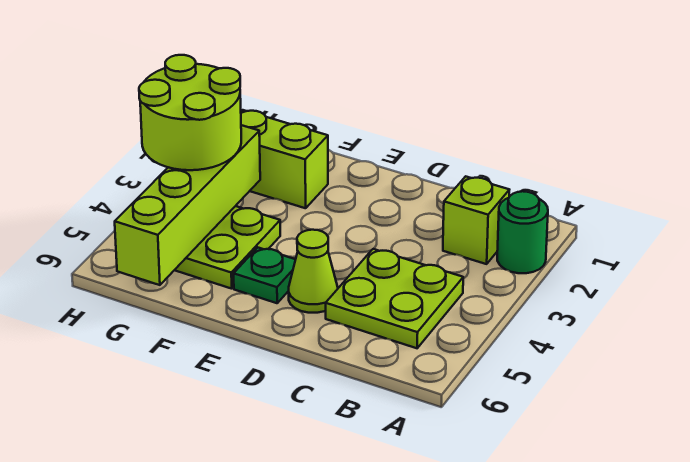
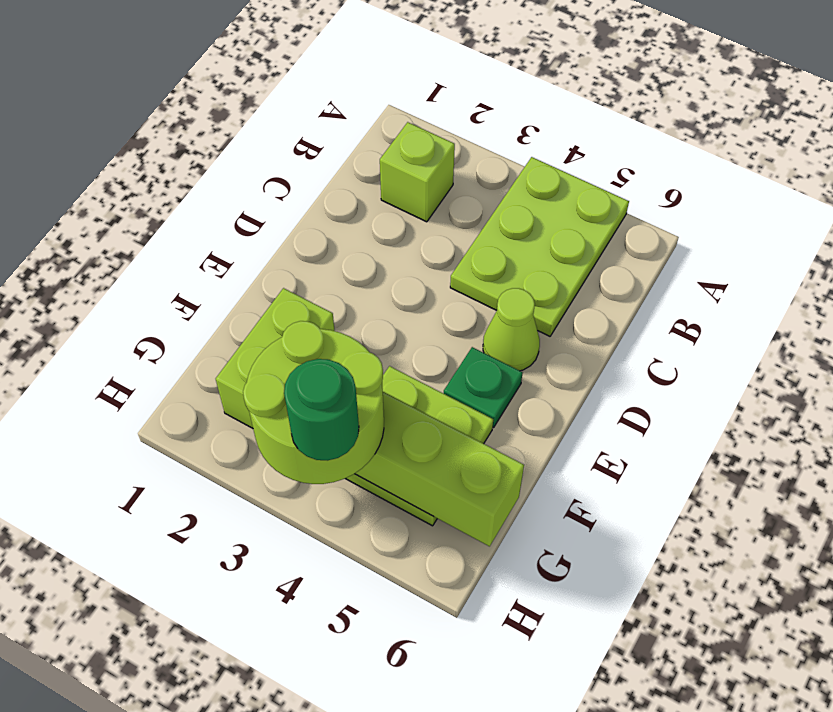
green 1x1 round brick [497,191,548,273] -> green 1x1 round brick moved to [284,359,359,461]
lime 2x2 plate [326,249,463,348] -> lime 2x3 plate [450,157,629,336]

